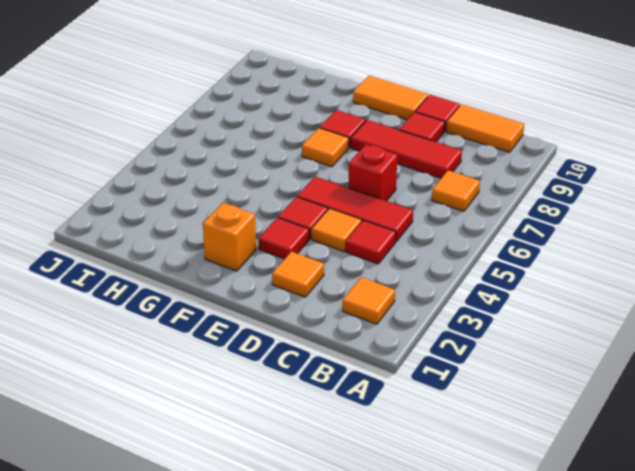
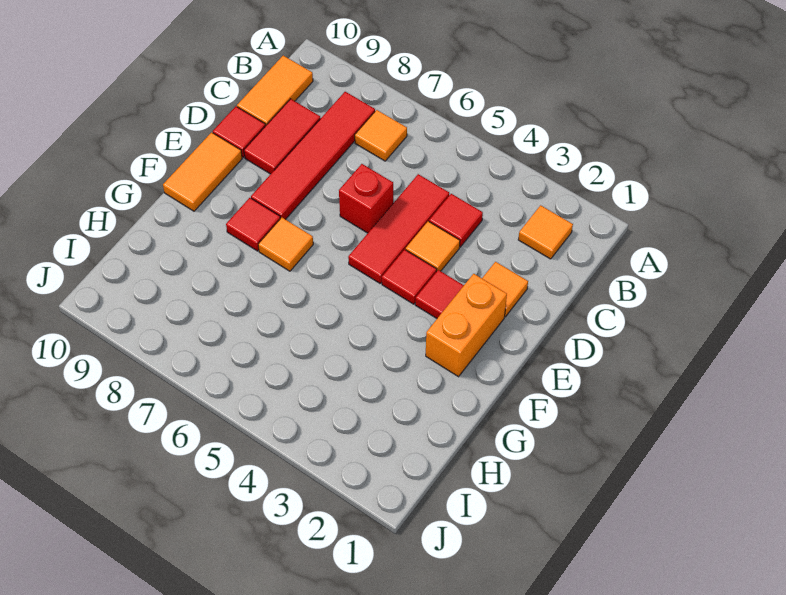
red 1x3 tile [351,120,462,178] -> red 1x4 tile [251,92,375,220]
red 1x1 tile [399,112,445,142] -> red 1x2 tile [244,99,320,174]
orange 1x1 brick [203,203,256,271] -> orange 1x2 brick [426,274,507,377]

